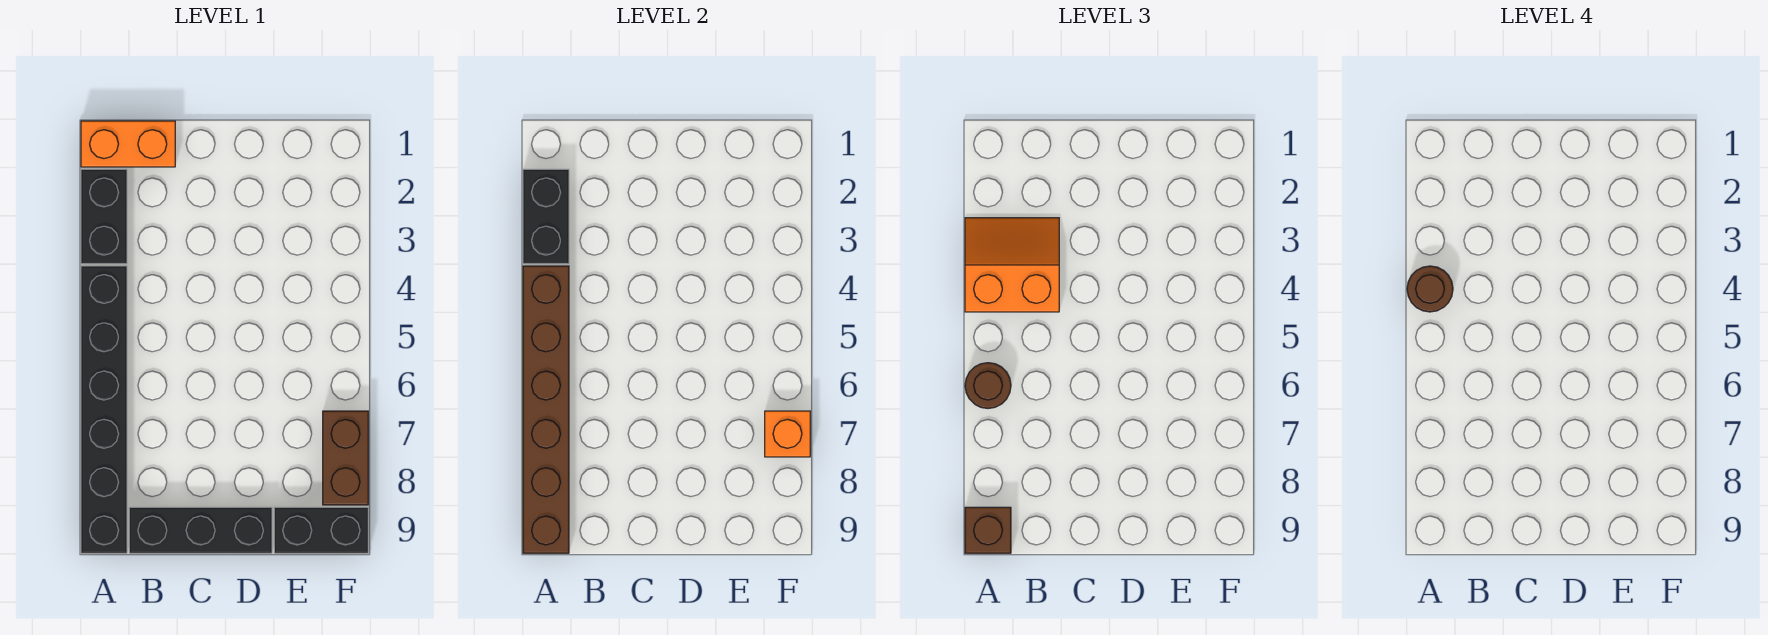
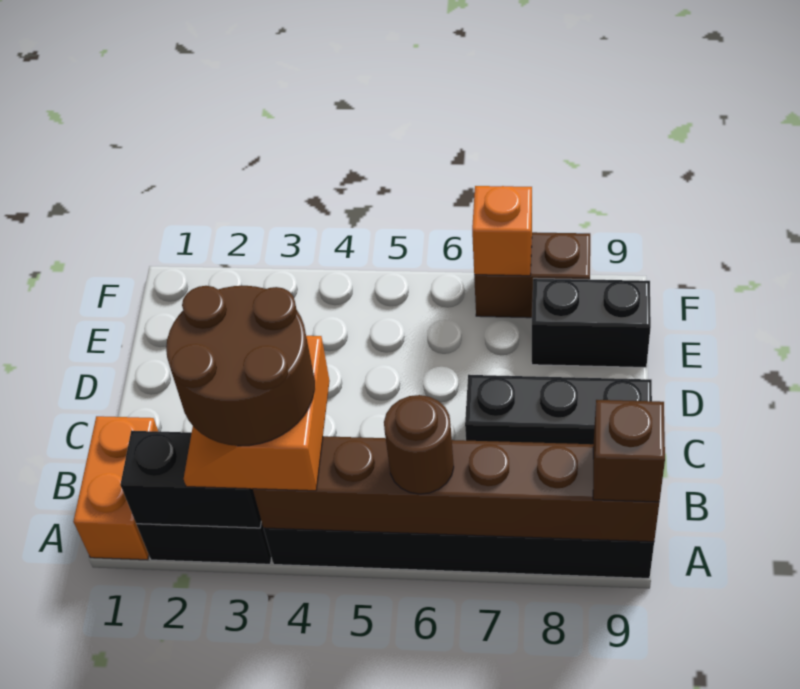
brown 1x1 round brick [1407,266,1453,312] -> brown 2x2 round brick [166,286,315,446]
black 1x3 brick [129,507,272,553] -> black 1x3 brick turned to [465,375,652,444]
black 1x2 brick [274,507,368,553] -> black 1x2 brick turned to [532,278,651,367]

